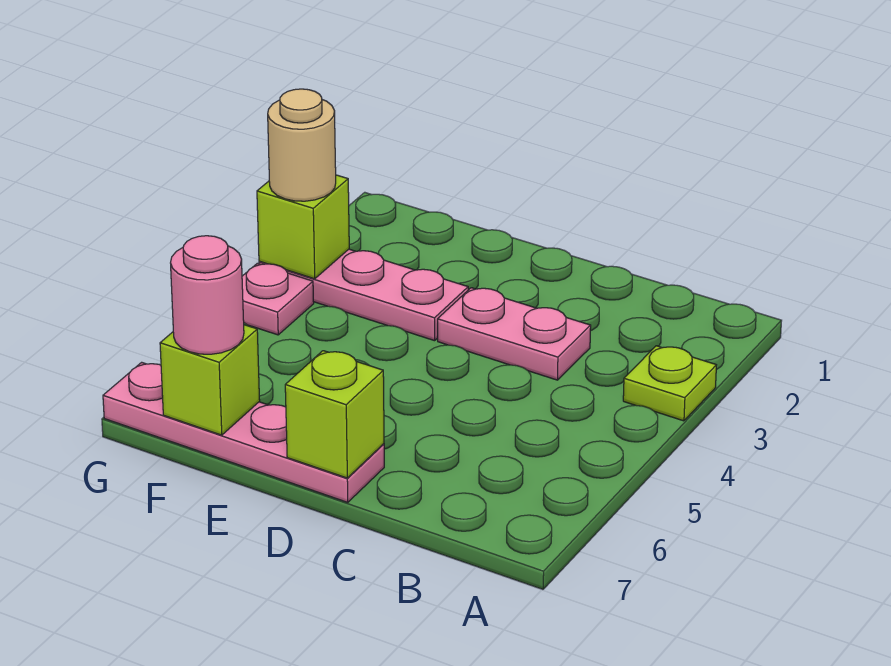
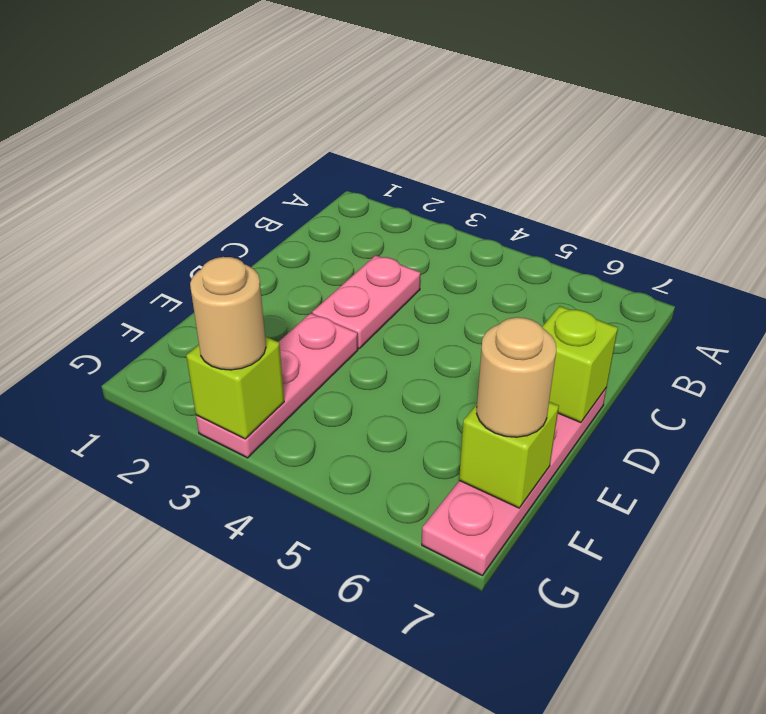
lime 1x1 plate [623,346,716,421] -> none
pink 1x1 round brick [171,236,244,354] -> tan 1x1 round brick [477,317,556,437]
pink 1x1 plate [242,263,314,335] -> none

